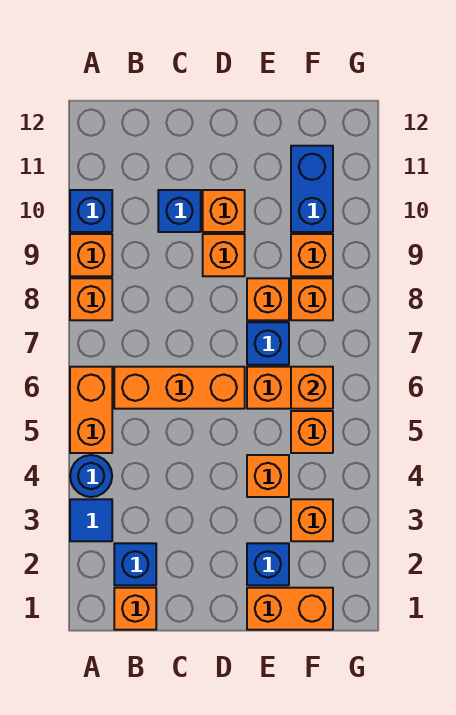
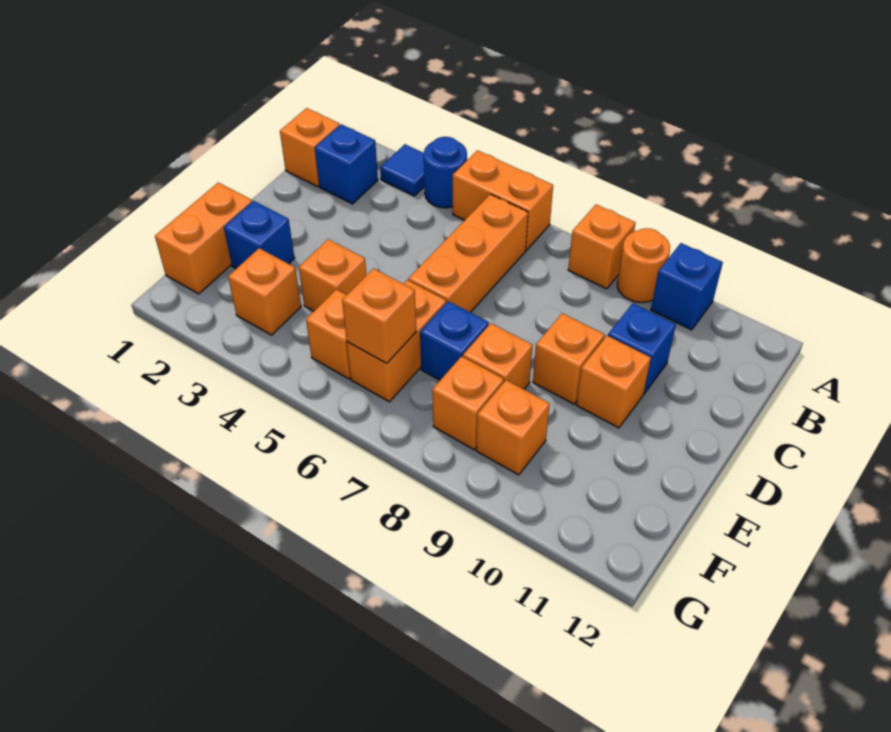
orange 1x1 brick [70,234,112,276] -> orange 1x1 round brick [617,228,670,303]
blue 1x2 brick [291,146,333,232] -> none

